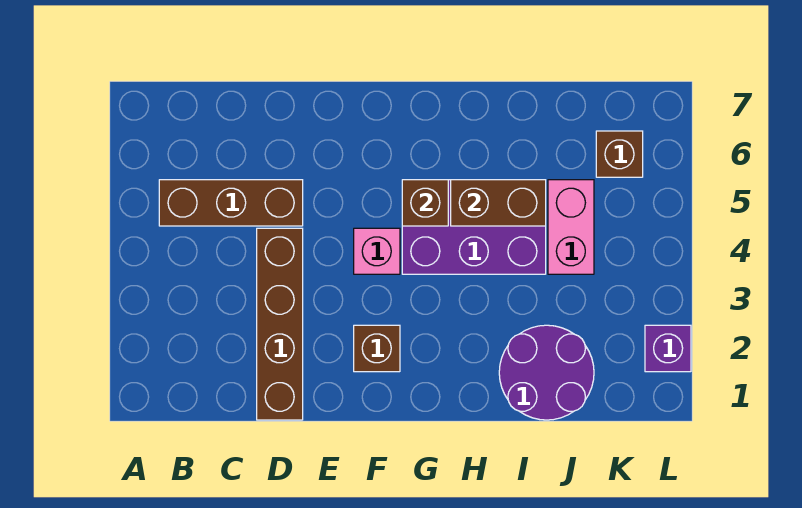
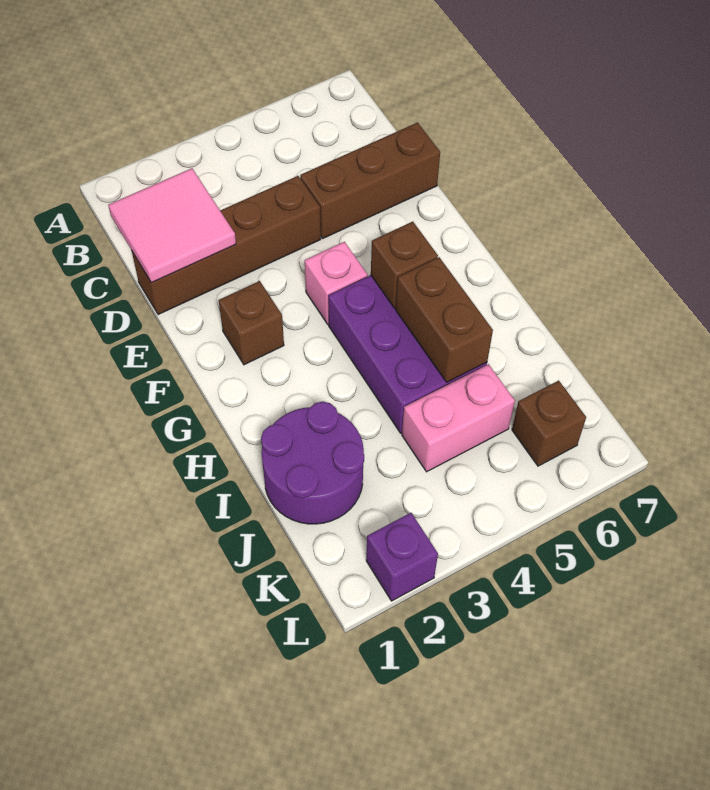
brown 1x3 brick [159,180,303,226] -> brown 1x3 brick turned to [300,123,440,238]
none -> pink 2x2 tile [108,168,236,283]

